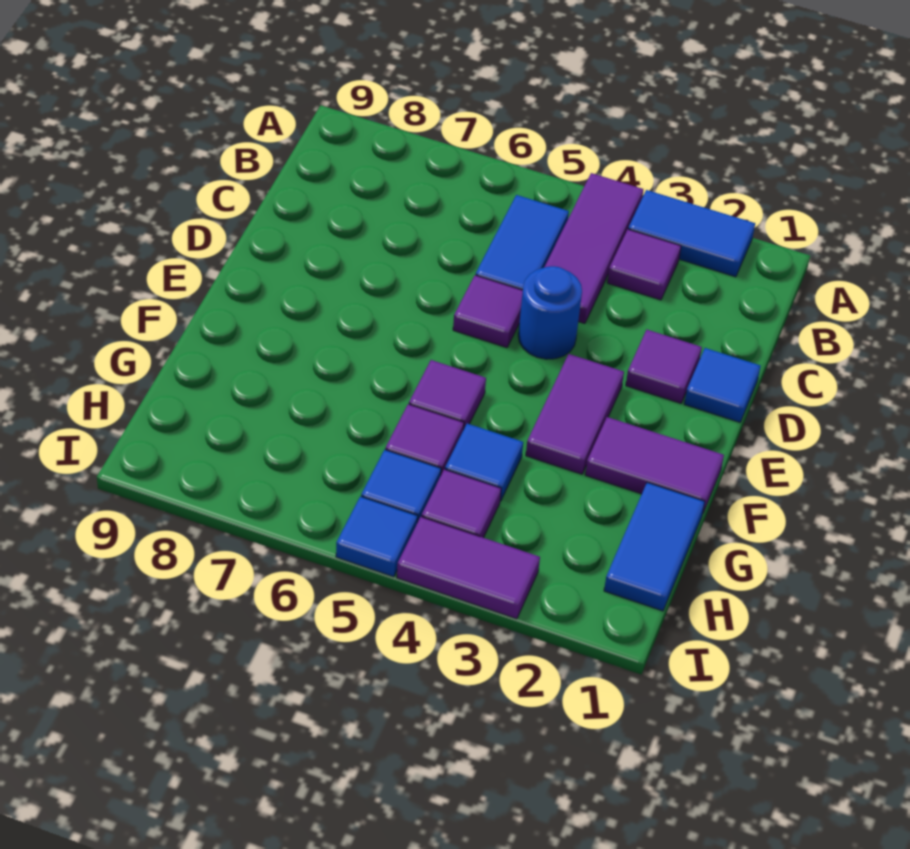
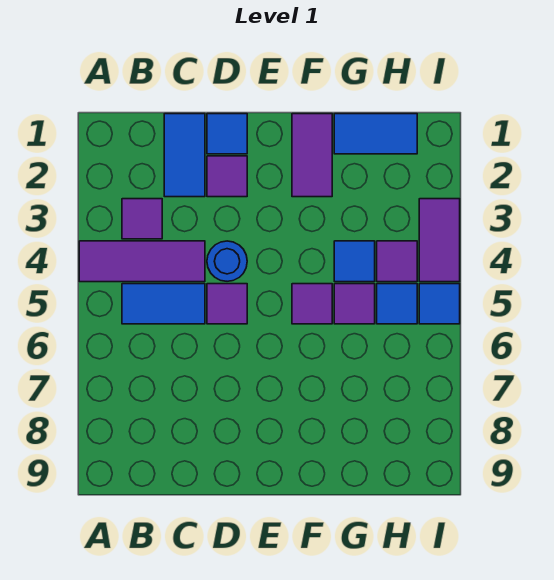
blue 1x2 tile [628,190,755,277] -> blue 1x2 tile moved to [164,114,205,197]
purple 1x2 tile [526,354,624,474] -> none

